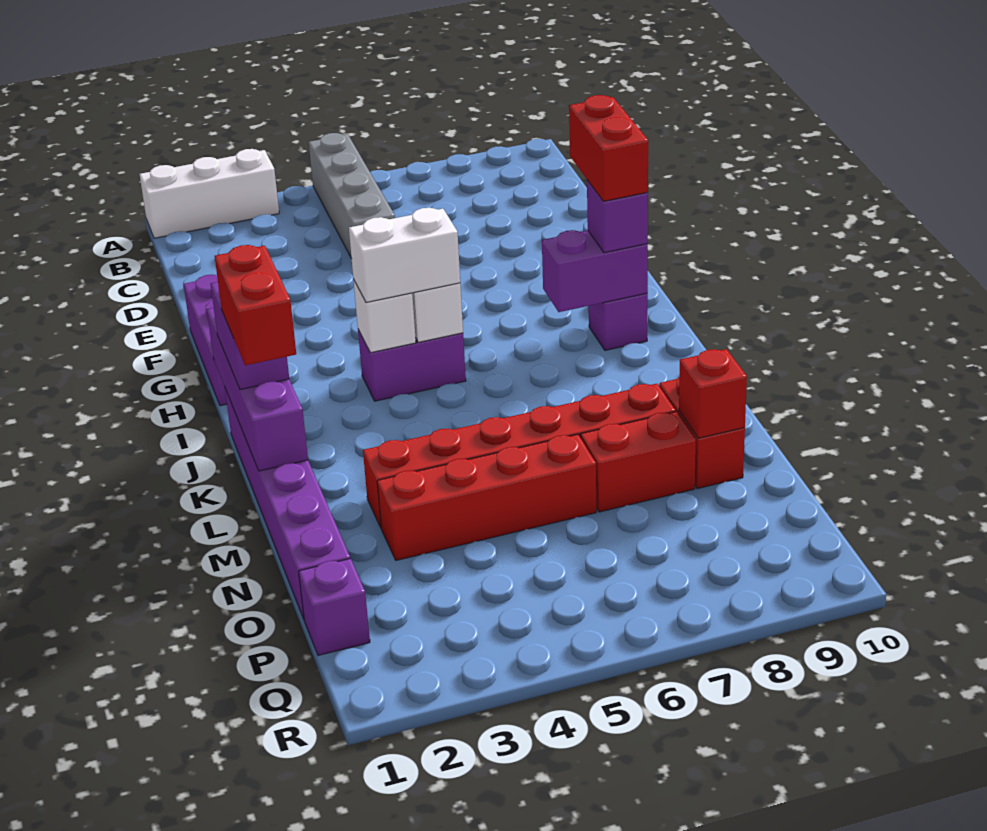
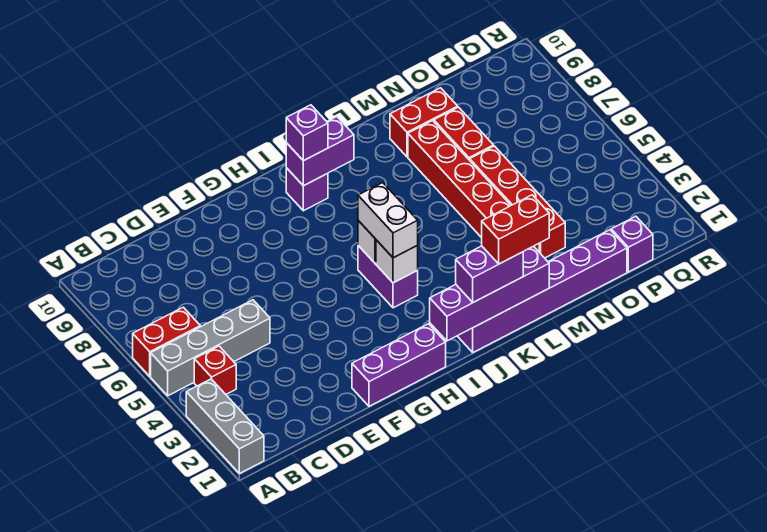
white 1x3 brick [140,149,279,238] -> grey 1x3 brick [186,379,264,474]
red 1x2 brick [569,95,648,201] -> red 1x2 brick moved to [133,307,200,376]
purple 1x2 brick [542,230,648,312] -> purple 1x2 brick turned to [286,117,354,186]
red 1x1 brick [679,349,747,438] -> red 1x1 brick moved to [194,346,236,394]

